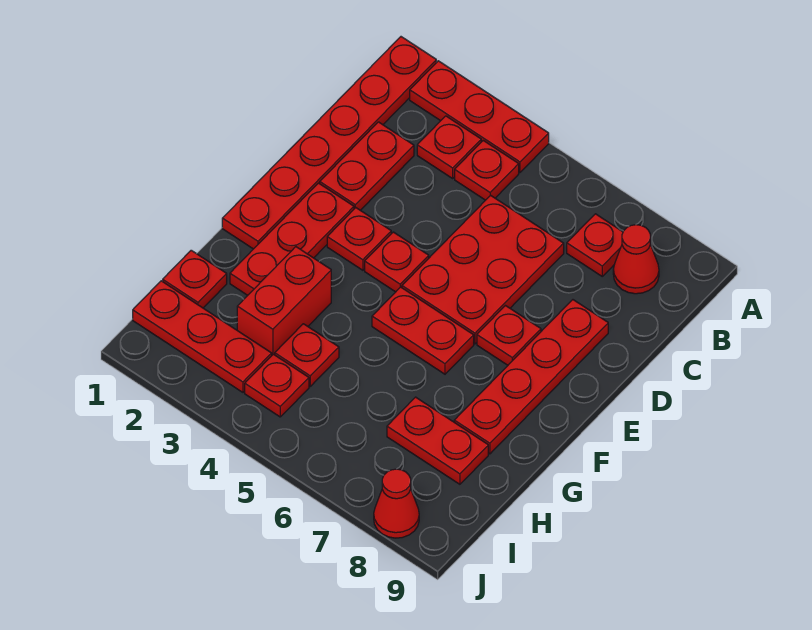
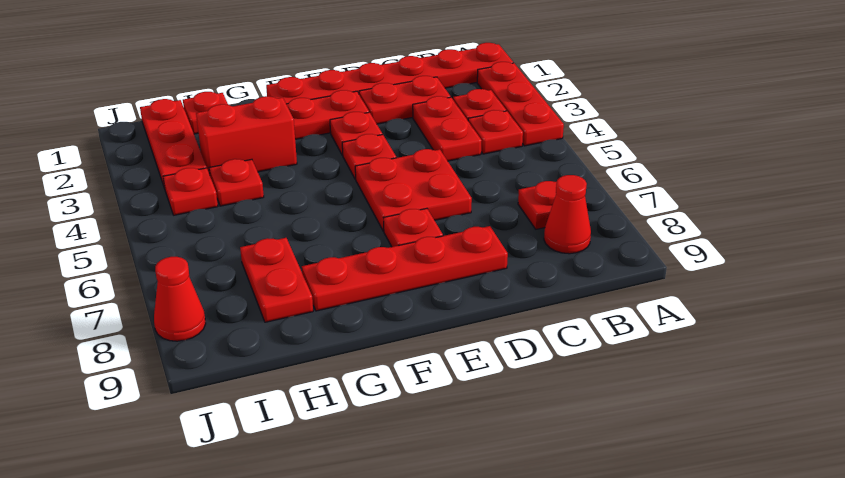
red 2x3 plate [402,195,564,344] -> red 2x2 plate [355,149,472,231]
red 1x2 plate [372,287,474,374] -> red 1x2 plate moved to [413,96,482,161]

